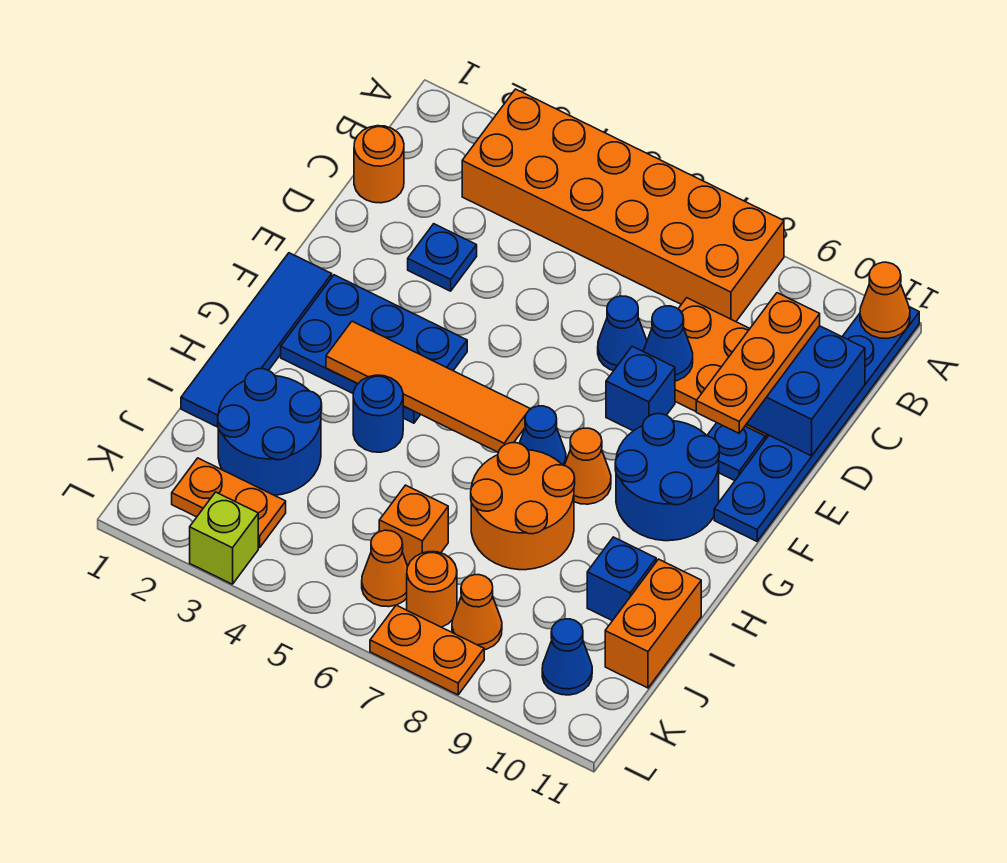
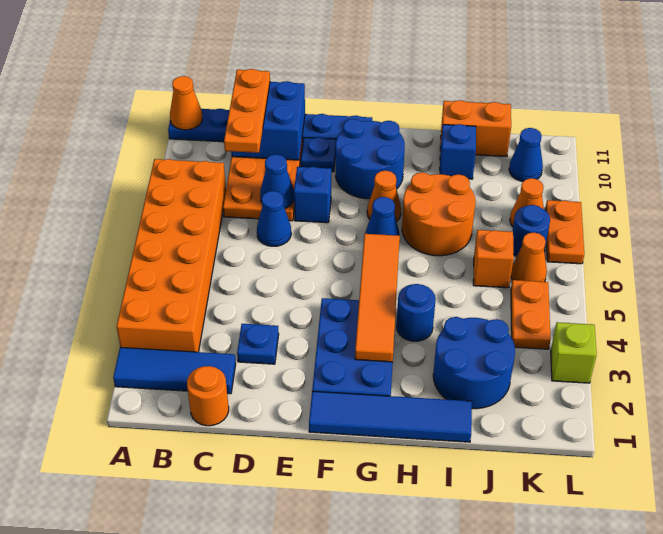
none -> blue 1x3 tile [113,347,236,394]
orange 1x3 plate [696,293,820,433] -> orange 1x3 plate turned to [224,69,270,153]
orange 1x2 plate [172,458,286,548] -> orange 1x2 plate moved to [511,280,551,349]
orange 1x1 round brick [407,552,457,627] -> blue 1x1 round brick [513,205,550,257]

